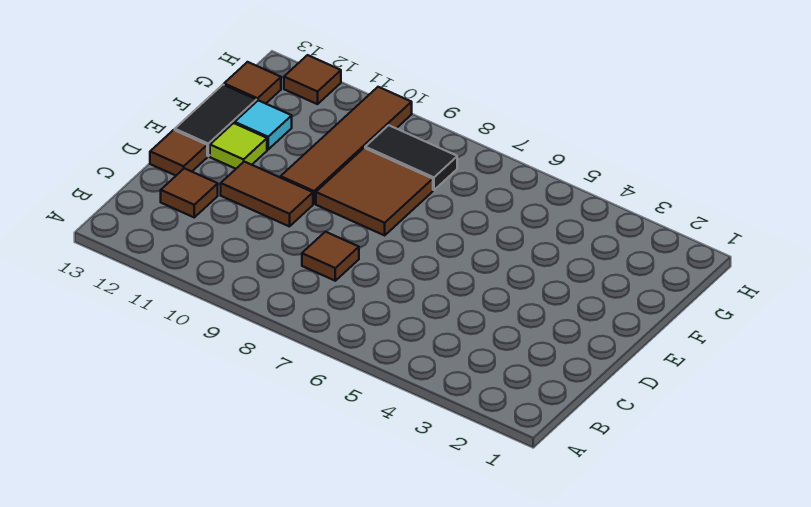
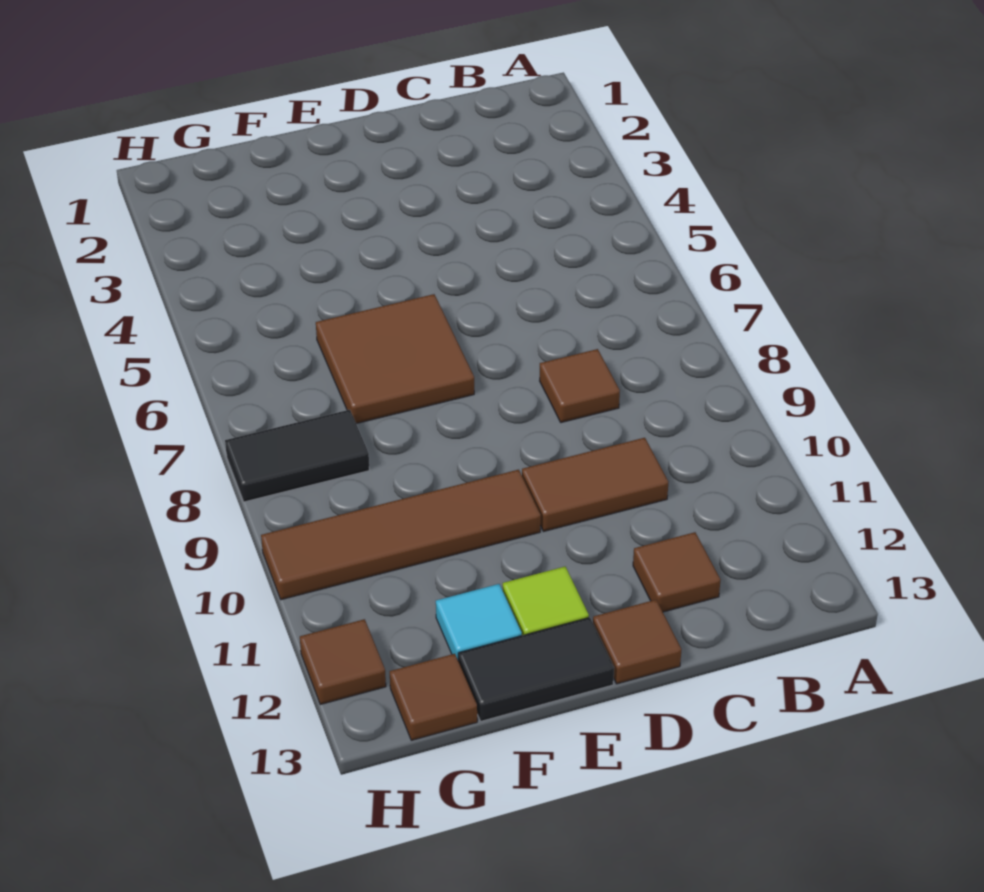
brown 1x2 tile [221,162,313,227] -> brown 1x2 tile turned to [522,438,668,531]
brown 2x2 tile [316,148,433,235] -> brown 2x2 tile moved to [316,294,474,424]
black 1x2 tile [365,125,457,190] -> black 1x2 tile turned to [225,410,369,502]

